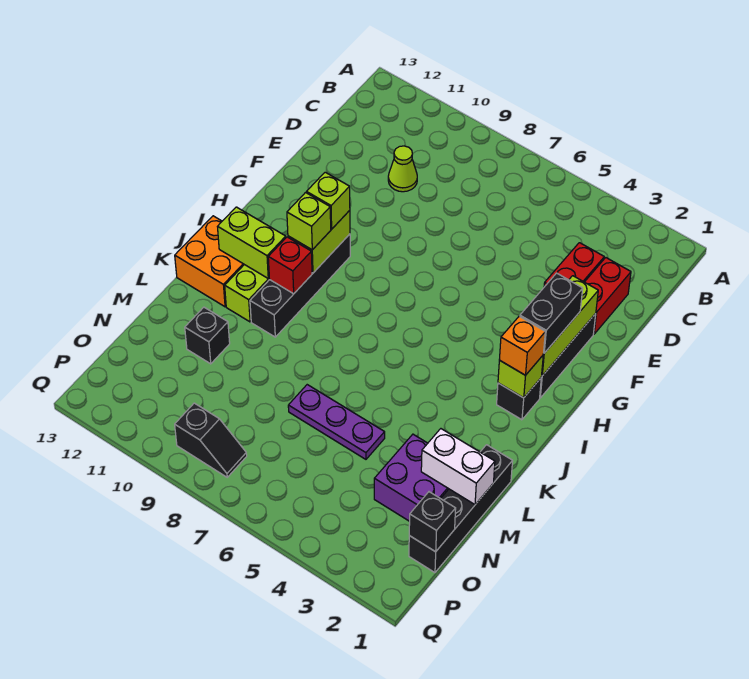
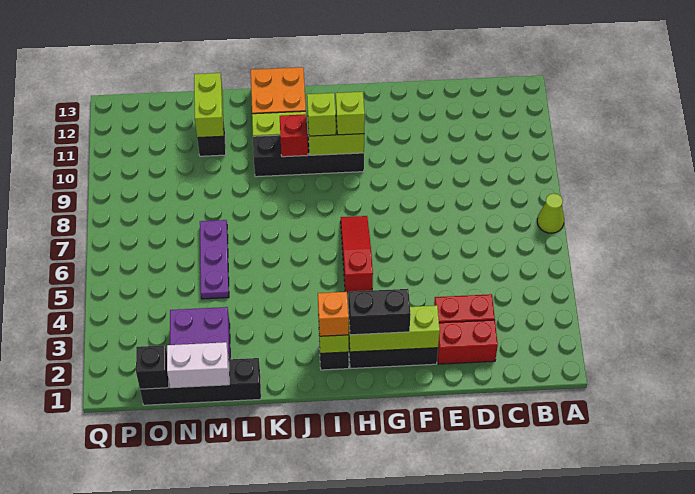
lime 1x1 cone [388,146,417,192] -> lime 1x1 cone moved to [537,194,564,233]
none -> red 1x3 slope [341,216,373,292]
lime 1x2 brick [218,207,286,279] -> lime 1x2 brick moved to [194,73,224,138]
white 1x2 brick [421,429,495,505] -> white 1x2 brick turned to [167,342,229,388]
black 1x2 slope [175,403,247,477] -> none

